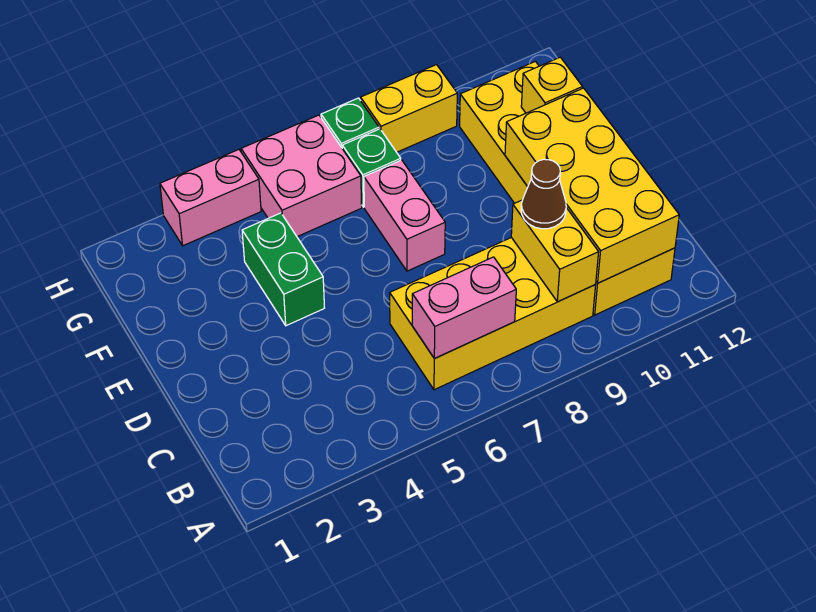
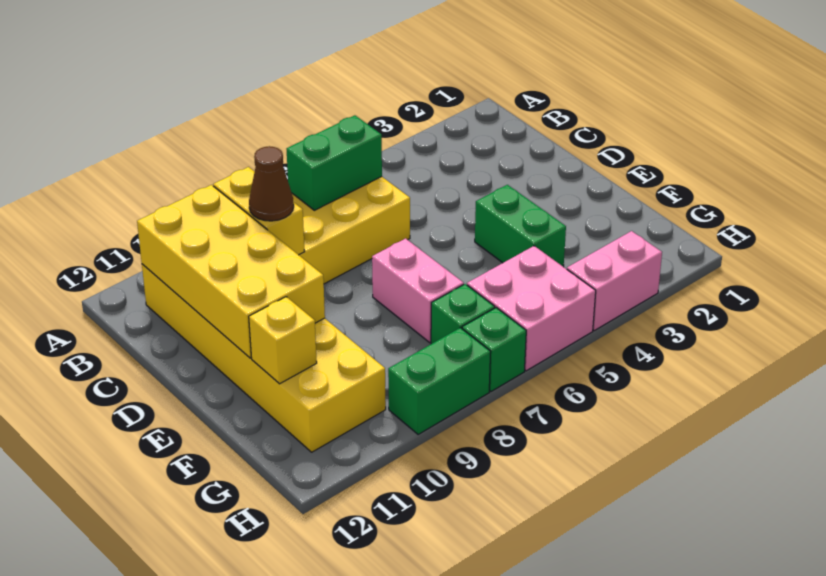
pink 1x2 brick [412,257,516,359] -> green 1x2 brick [287,115,382,210]
yellow 1x2 brick [361,65,457,152] -> green 1x2 brick [388,328,491,435]

